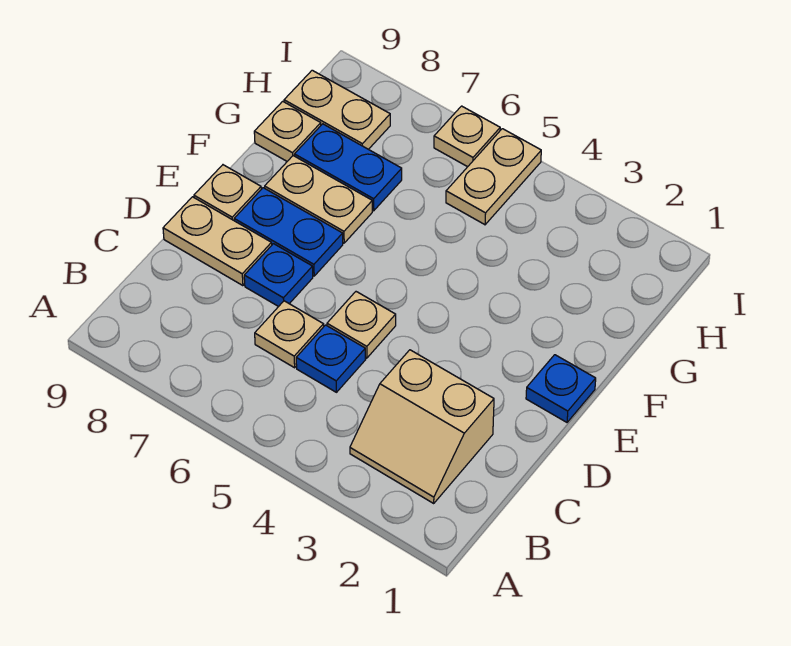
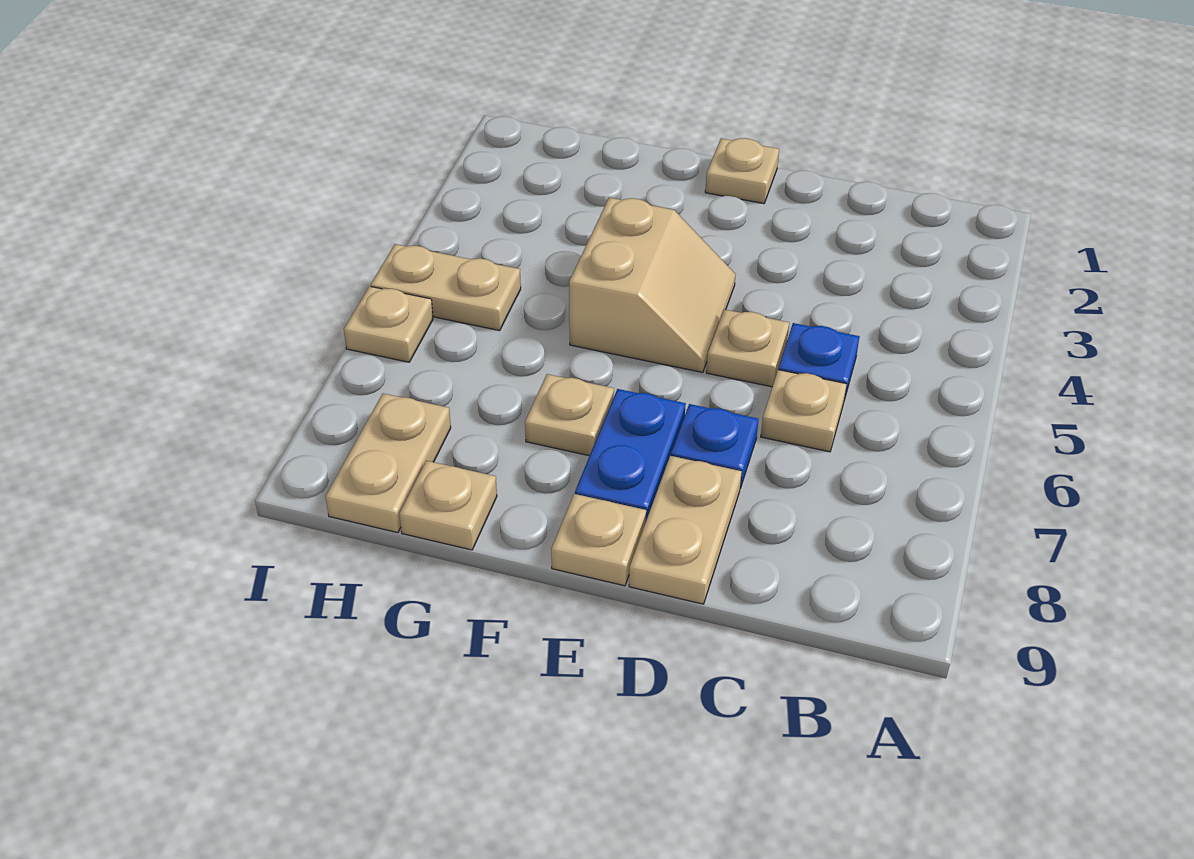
tan 2x2 slope [350,350,494,503] -> tan 2x2 slope moved to [569,198,736,372]
blue 1x1 plate [526,355,596,422] -> tan 1x1 plate [705,138,779,204]
tan 1x2 plate [265,156,372,243] -> tan 1x1 plate [525,374,614,456]
blue 1x2 plate [294,124,402,211] -> none

